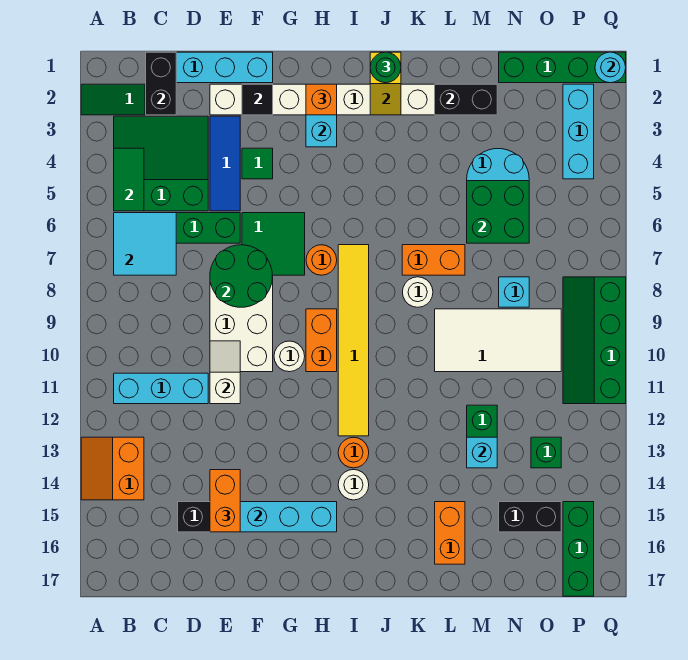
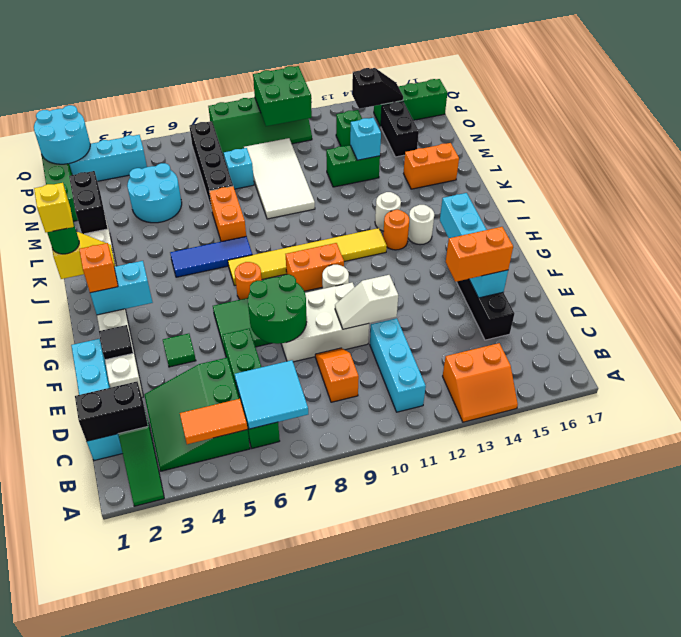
green 1x2 tile [114,148,144,211] -> orange 1x2 tile [180,399,247,444]
none -> orange 1x2 slope [315,348,359,402]
blue 1x3 tile [210,116,240,211] -> blue 1x3 tile moved to [170,236,252,277]
none -> yellow 1x1 brick [34,183,74,232]
white 1x1 round brick [403,277,433,307] -> white 1x1 round brick moved to [375,192,401,231]
green 2x2 brick [467,181,529,243] -> green 2x2 brick moved to [253,66,312,126]
none -> black 1x4 brick [190,121,233,210]
none -> black 1x2 slope [352,68,403,109]
cyan 1x1 round brick [595,52,626,83] -> cyan 2x2 round brick [34,105,90,164]

